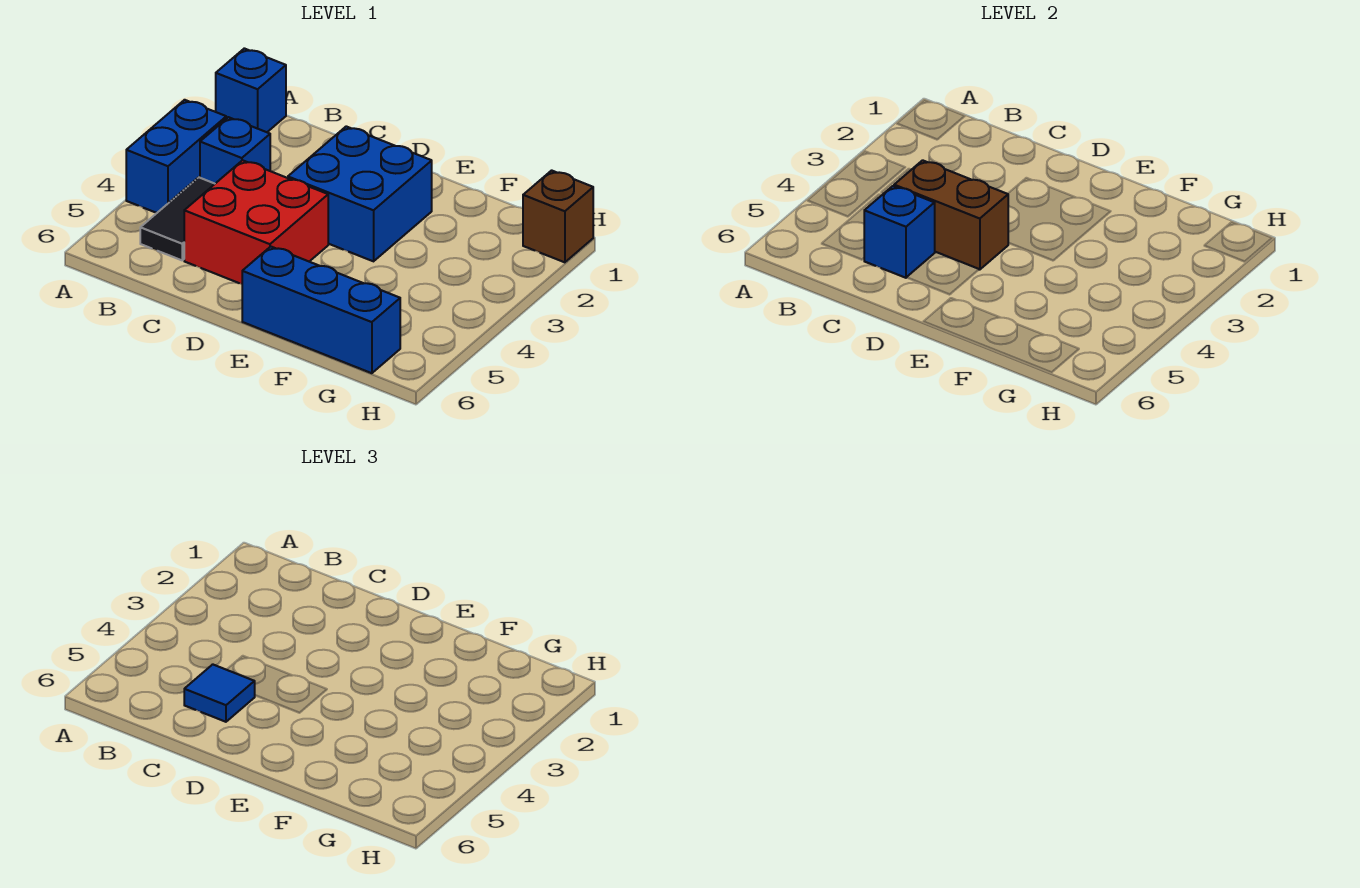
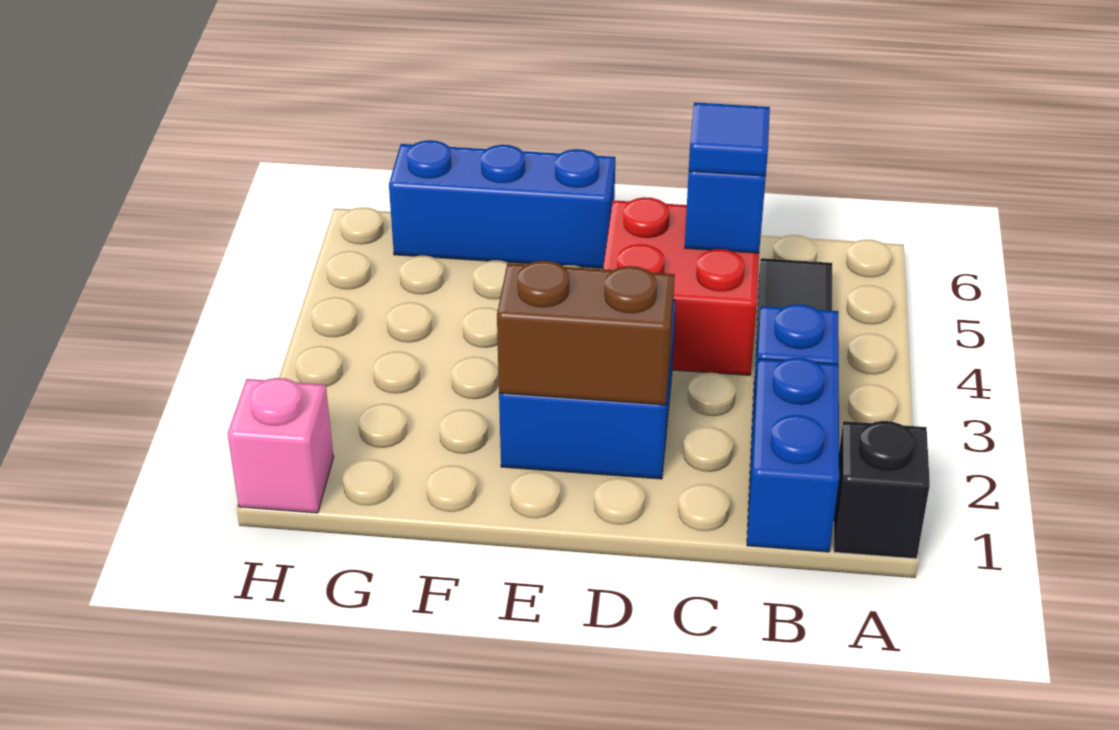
blue 1x1 brick [216,48,286,132] -> black 1x1 brick [834,421,930,559]
blue 1x2 brick [126,100,226,213] -> blue 1x2 brick moved to [747,358,839,552]
brown 1x2 brick [894,160,1008,270] -> brown 1x2 brick moved to [497,261,675,405]
brown 1x1 brick [523,170,593,262] -> pink 1x1 brick [228,378,333,513]

